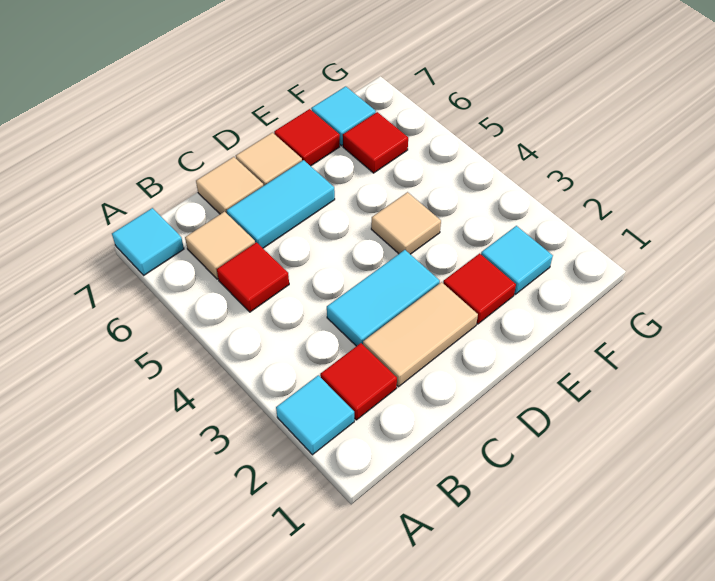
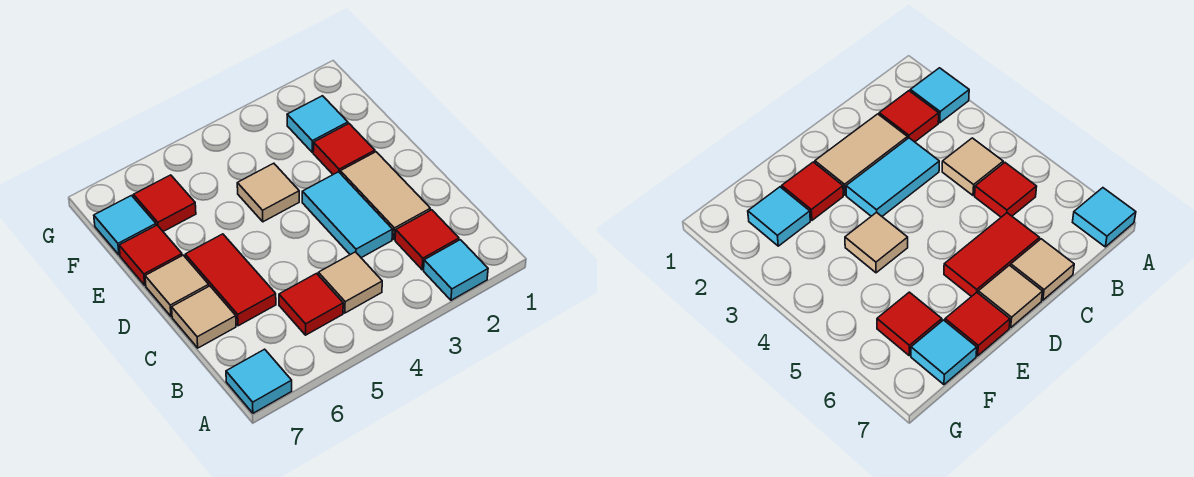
tan 1x1 tile [185,212,255,279] -> tan 1x1 tile moved to [318,252,382,313]
cyan 1x2 tile [227,160,335,248] -> red 1x2 tile [185,234,276,326]

